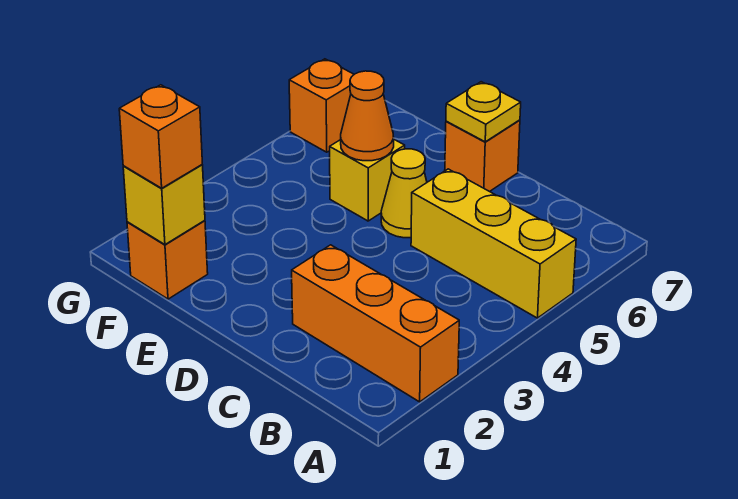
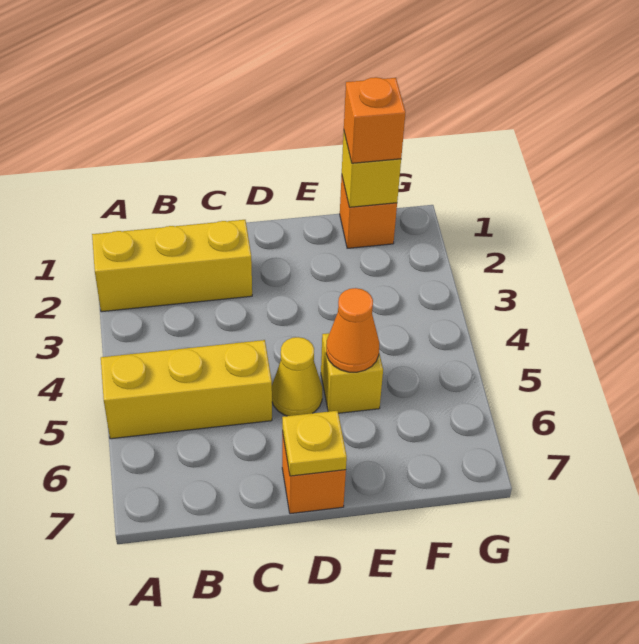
orange 1x3 brick [292,245,459,402] -> yellow 1x3 brick [92,220,252,312]
orange 1x1 brick [289,59,354,152] -> none

